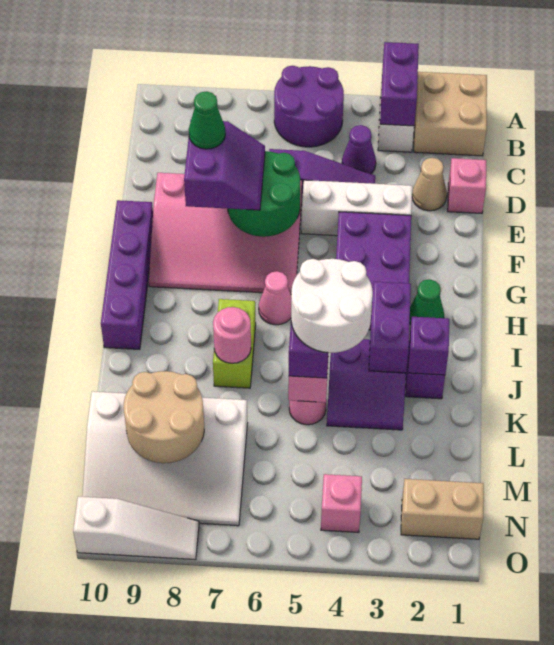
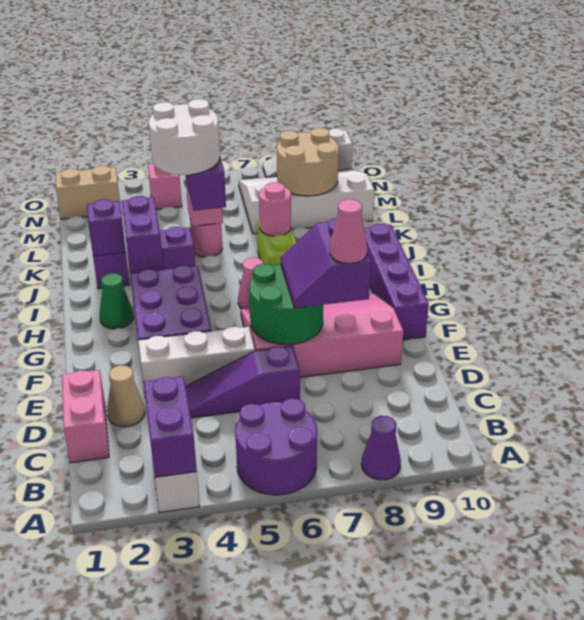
tan 2x2 brick [414,72,487,156] -> none
purple 1x1 cone [342,125,376,174] -> purple 1x1 cone moved to [362,416,401,480]
pink 1x1 brick [448,158,486,213] -> pink 1x2 brick [62,370,109,463]
green 1x1 cone [189,91,225,149] -> pink 1x1 cone [330,199,367,263]

